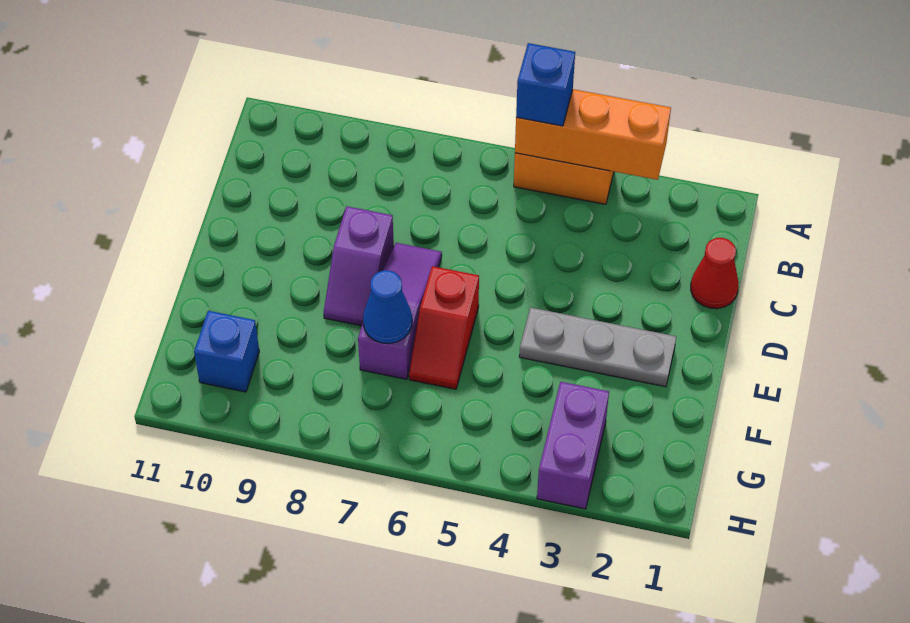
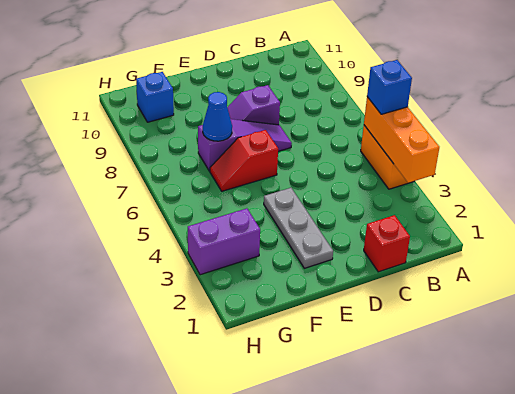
red 1x1 cone [691,238,739,309] -> red 1x1 brick [364,215,410,272]

